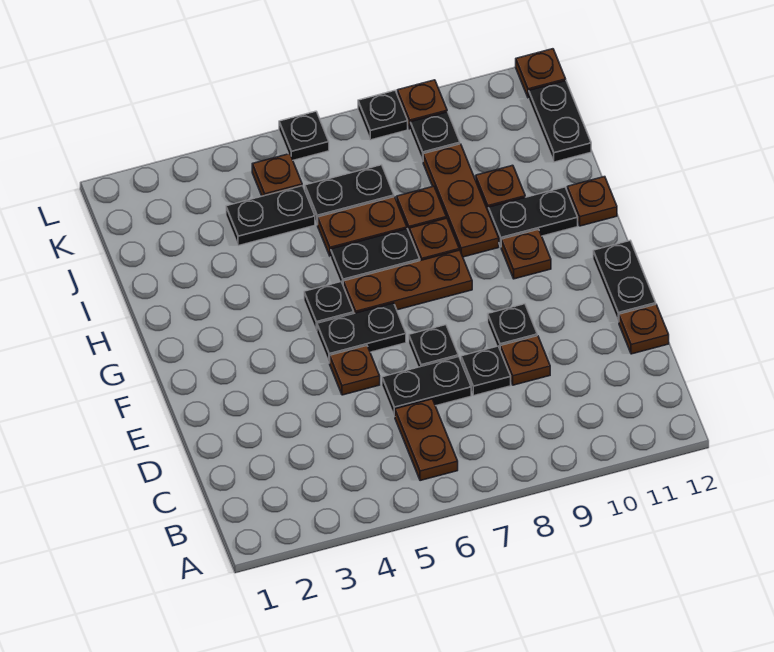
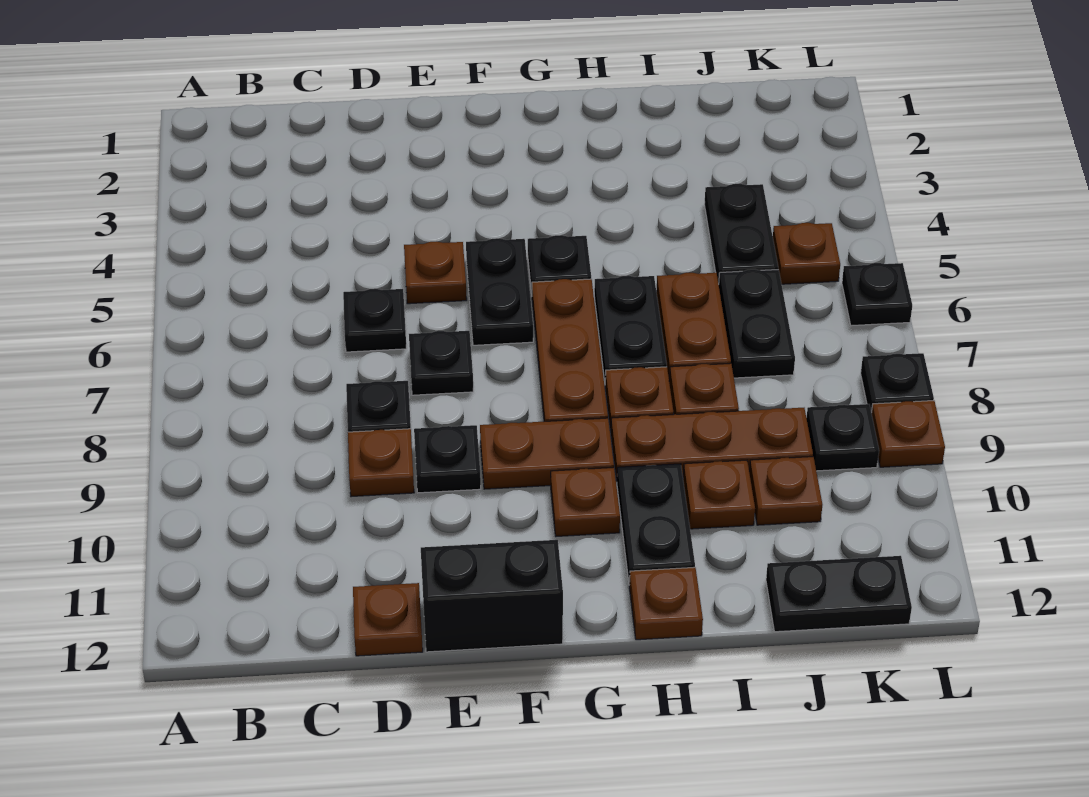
brown 1x2 plate [395,399,458,481] -> brown 1x2 plate moved to [480,418,614,489]
black 1x2 plate [382,357,471,417] -> black 1x1 plate [343,289,406,352]
black 1x2 plate [593,240,656,322] -> black 1x2 brick [421,540,563,652]
brown 1x1 plate [516,49,566,98] -> brown 1x1 plate moved to [749,457,822,525]

